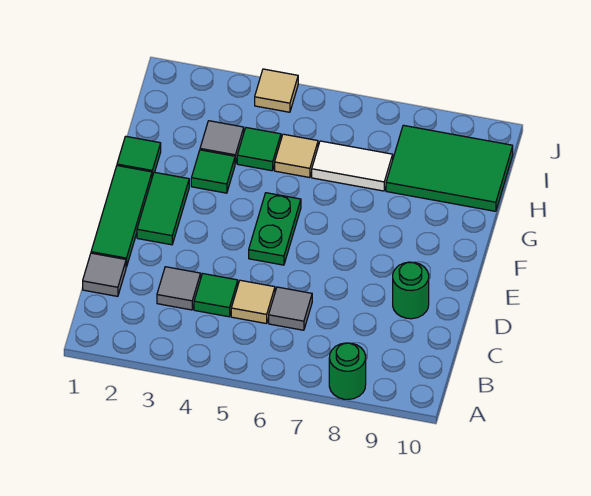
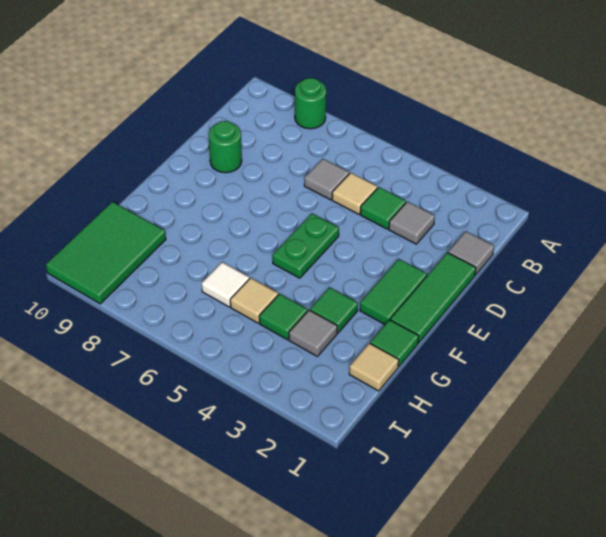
white 1x2 tile [312,141,393,191] -> white 1x1 tile [202,262,249,307]
green 2x3 tile [386,125,513,211] -> green 2x3 tile turned to [46,202,166,304]
tan 1x1 tile [255,69,298,112] -> tan 1x1 tile moved to [349,343,399,391]

